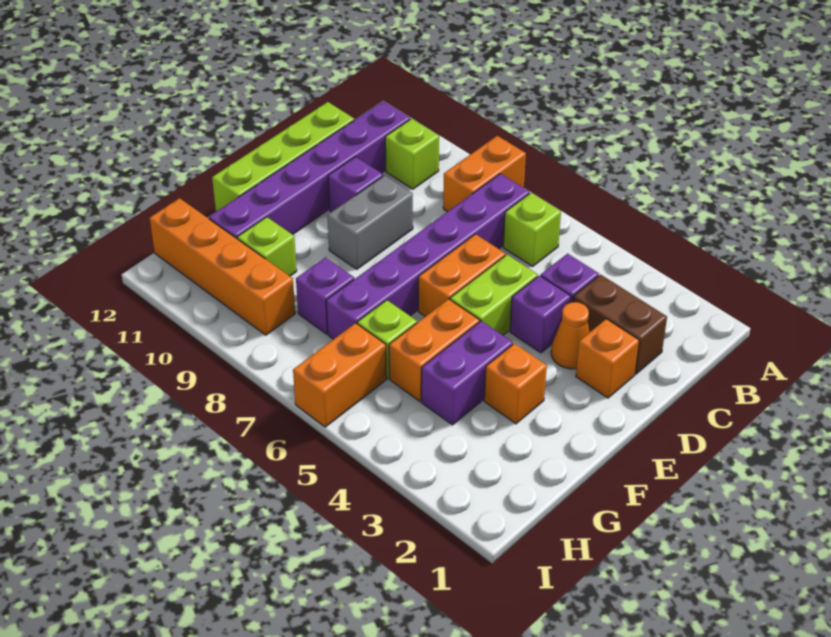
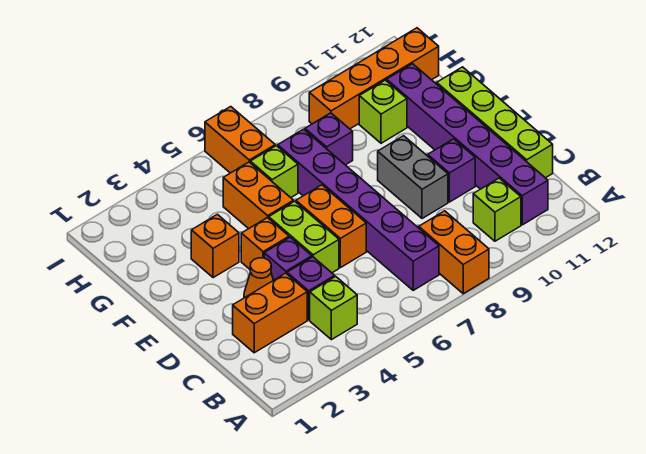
lime 1x1 brick [503,193,561,266] -> lime 1x1 brick moved to [310,276,357,340]
brown 1x2 brick [573,274,667,374] -> orange 1x2 brick [233,273,307,353]
orange 1x1 brick [576,319,639,398] -> orange 1x1 brick moved to [241,218,289,269]
purple 1x2 brick [421,321,513,425] -> none

